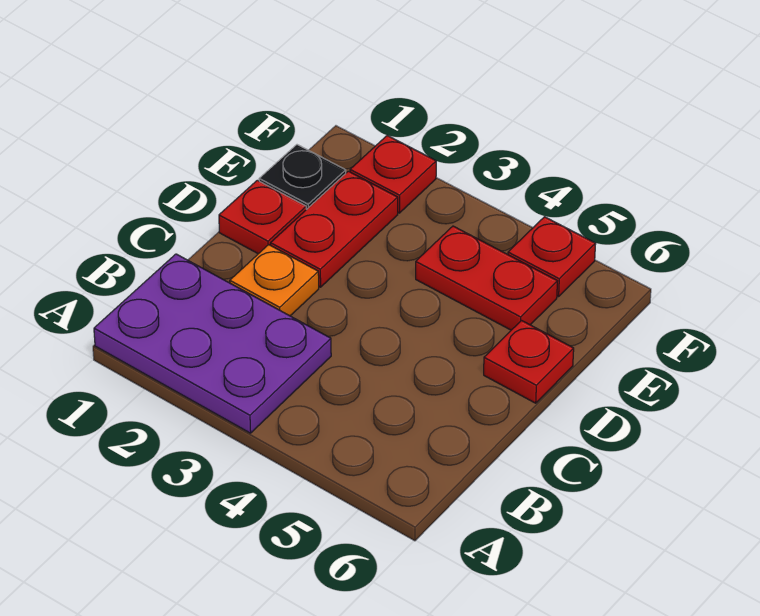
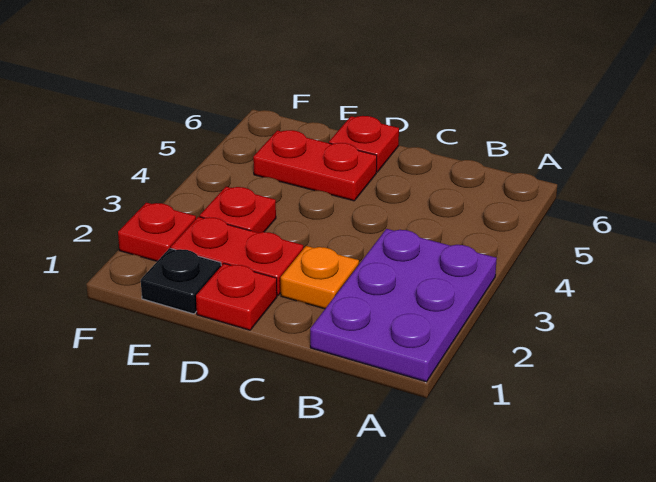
red 1x2 plate [416,226,557,330] -> red 1x2 plate turned to [253,130,377,201]
red 1x1 plate [508,217,596,297] -> red 1x1 plate moved to [200,187,276,233]

